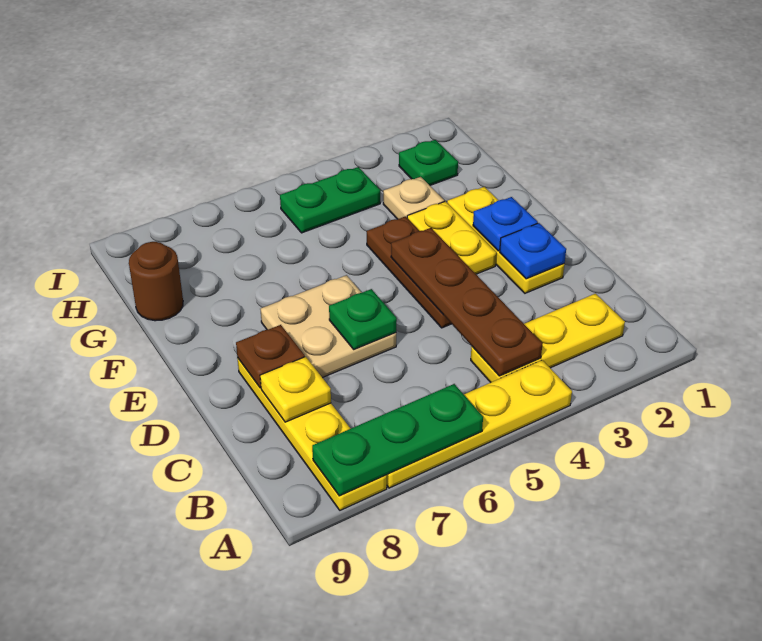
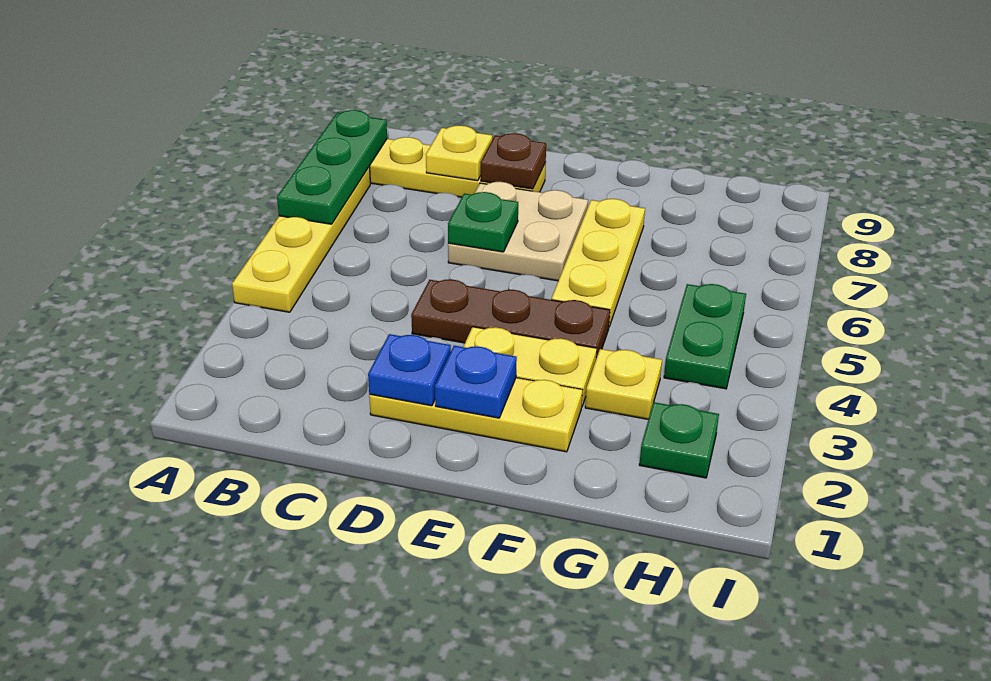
yellow 1x3 plate [471,294,625,382] -> yellow 1x3 plate moved to [551,199,645,326]
brown 1x4 plate [391,228,543,376] -> none
tan 1x1 plate [383,177,444,219] -> yellow 1x1 plate [585,349,662,419]
brown 1x1 round brick [129,242,183,321] -> none

